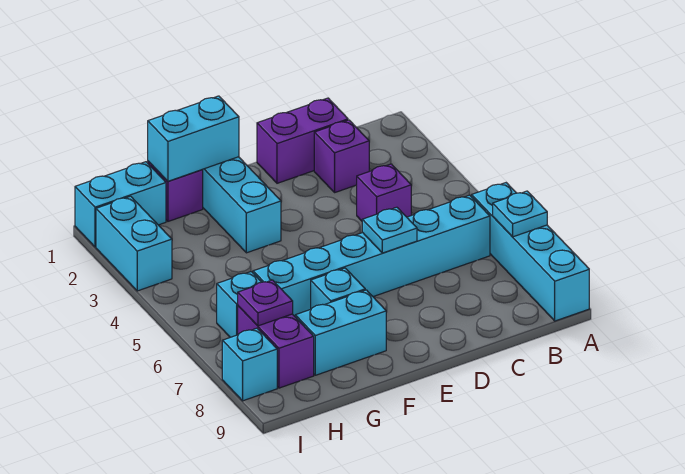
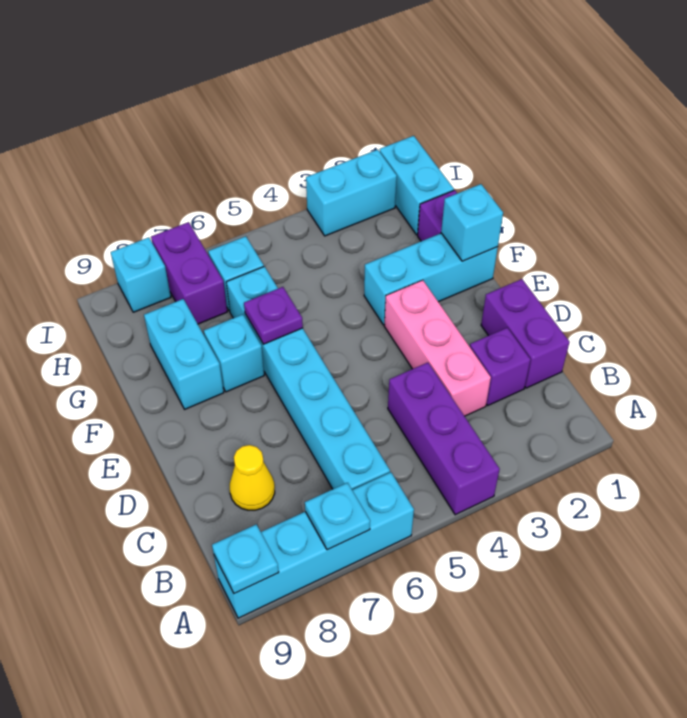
none -> pink 1x3 brick [384,280,491,416]
purple 1x1 brick [357,164,411,221] -> purple 1x3 brick [388,363,500,515]
none -> yellow 1x1 cone [230,445,275,510]
cyan 1x1 plate [362,207,417,253] -> cyan 1x1 plate moved to [212,524,279,594]
cyan 1x2 brick [148,96,239,181] -> cyan 1x1 brick [441,184,503,261]
purple 1x2 brick [238,306,314,388] -> purple 1x2 brick turned to [151,222,227,324]
purple 1x1 plate [238,280,293,326] -> purple 1x1 plate moved to [244,287,303,344]

